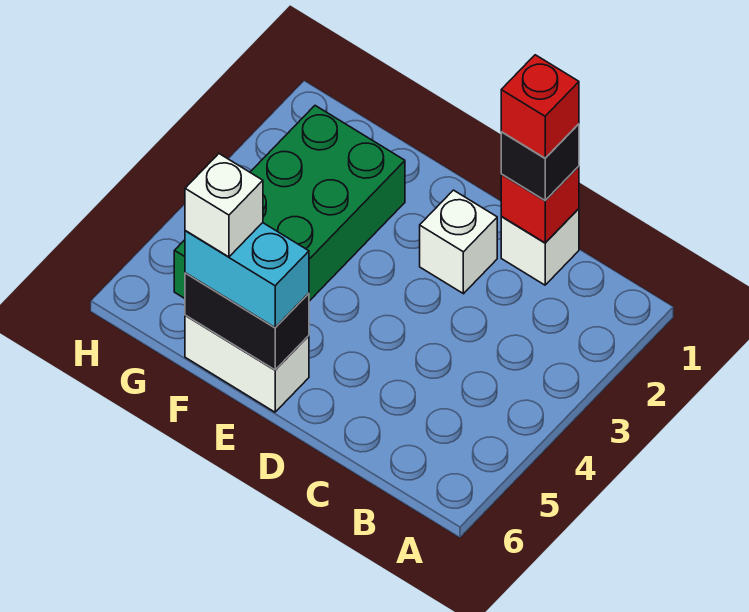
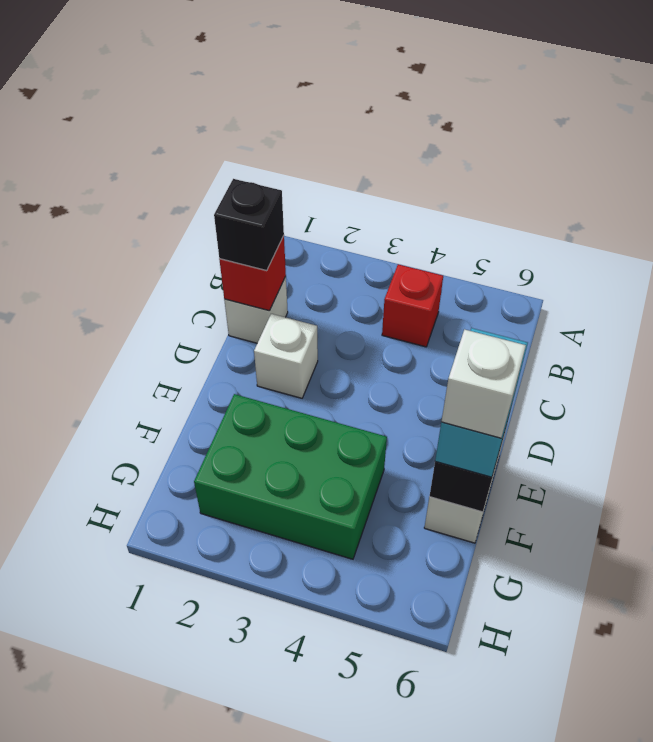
red 1x1 brick [501,55,579,158] -> red 1x1 brick moved to [382,264,443,347]
green 2x4 brick [174,106,405,301] -> green 2x3 brick [194,394,387,559]

